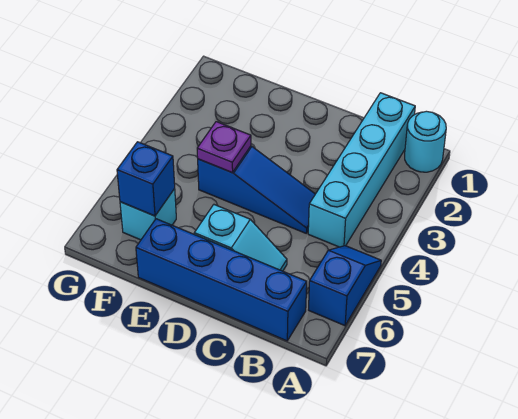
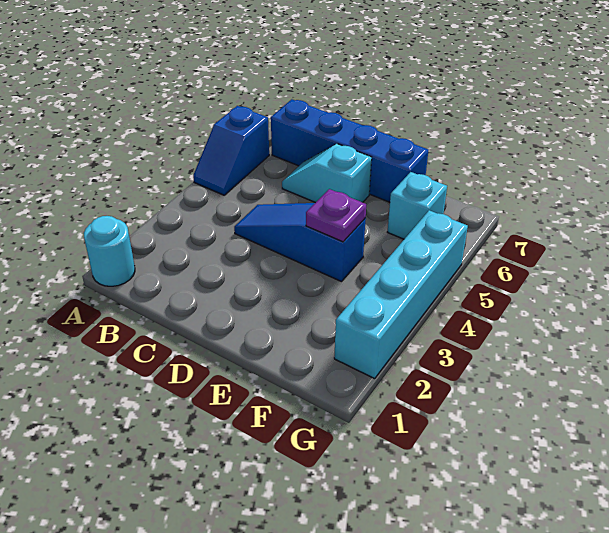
cyan 1x4 brick [308,93,415,247] -> cyan 1x4 brick moved to [334,210,468,379]
blue 1x1 brick [117,142,175,216] -> none

